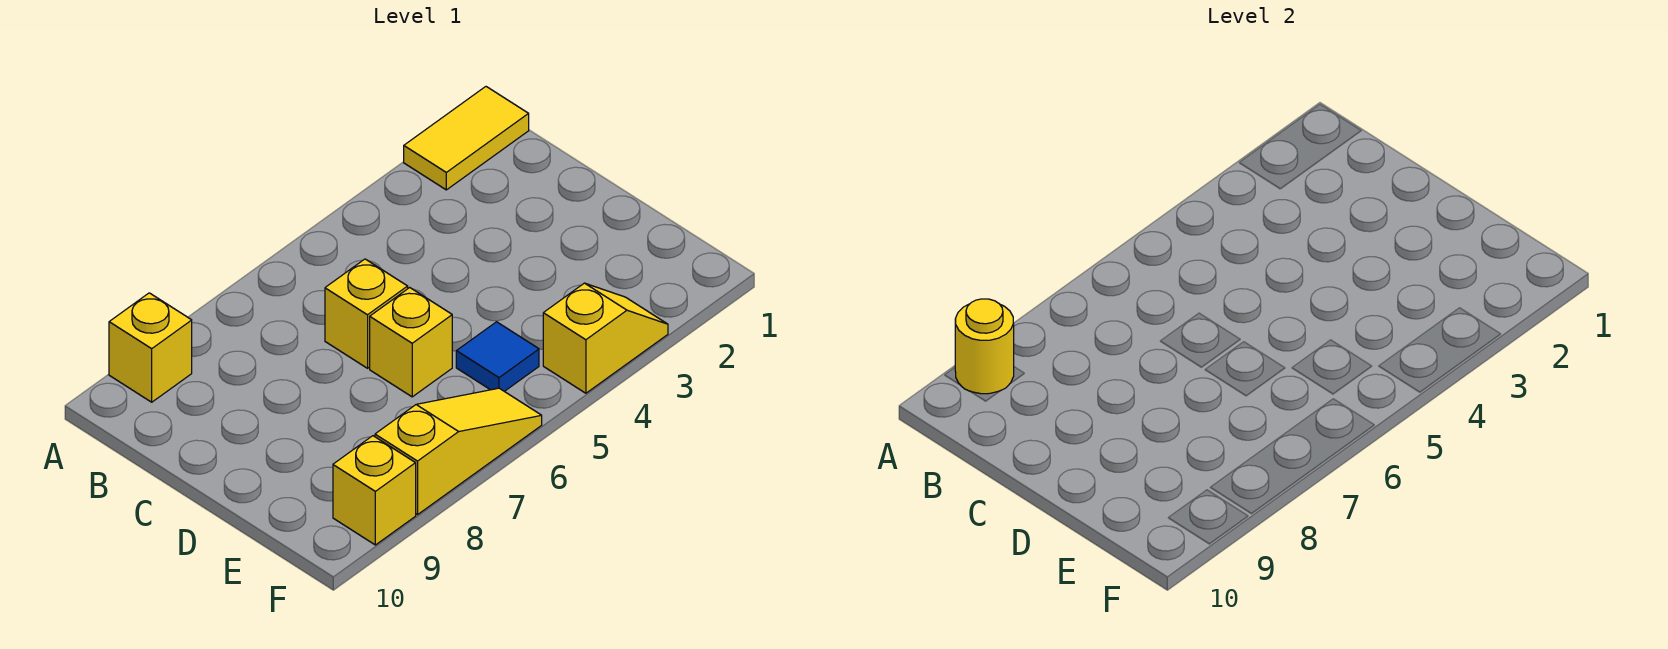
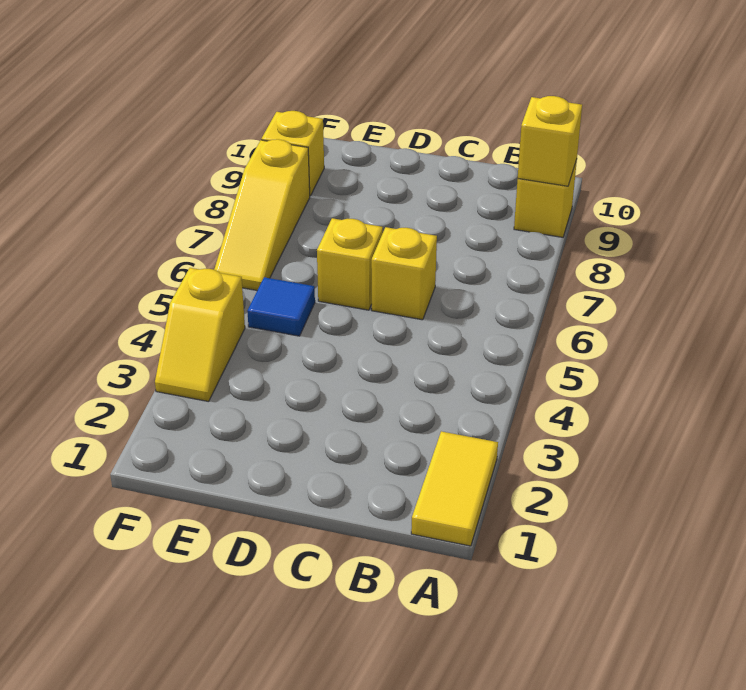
yellow 1x1 round brick [955,299,1014,394] -> yellow 1x1 brick [518,96,582,186]

